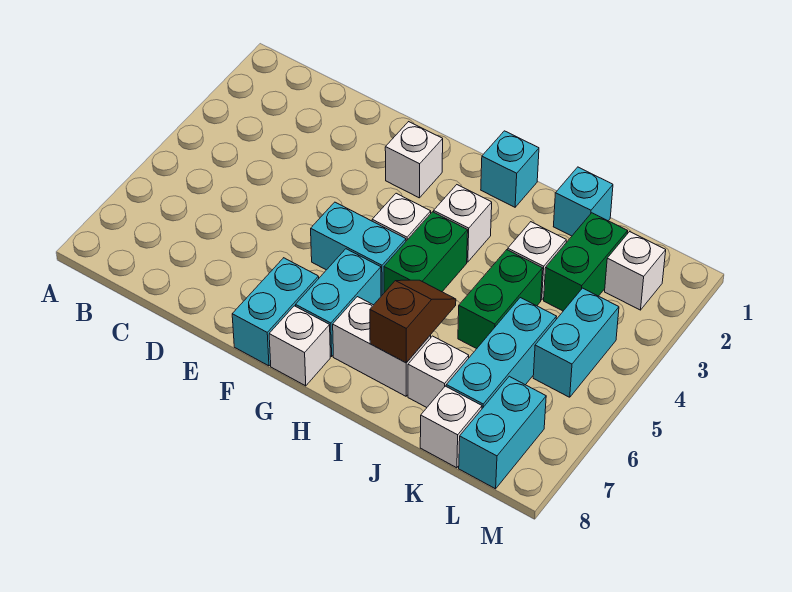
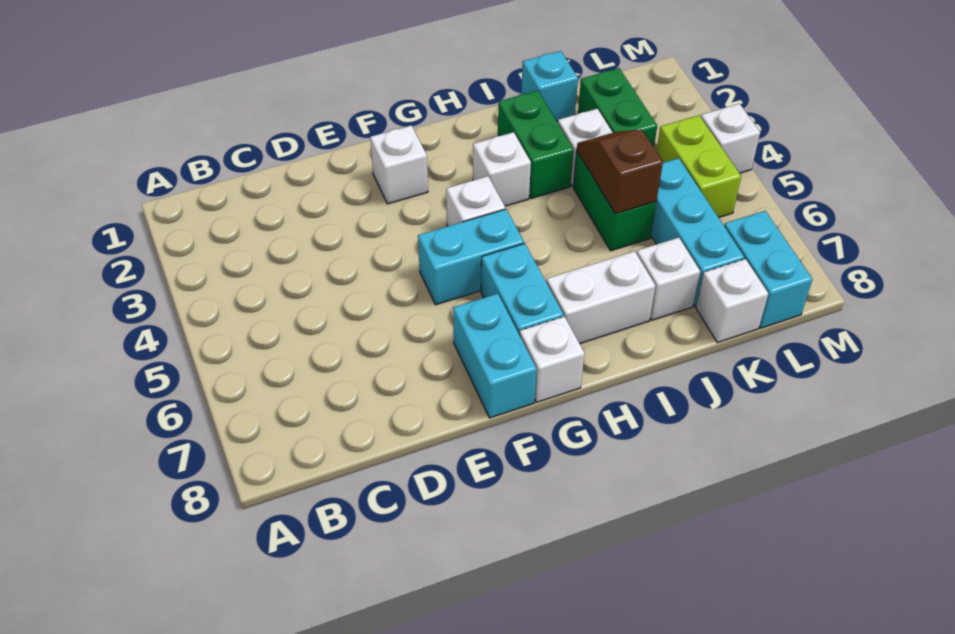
cyan 1x1 brick [481,131,539,207] -> none
green 1x2 brick [384,212,468,293] -> green 1x2 brick moved to [498,91,574,198]
brown 1x2 slope [370,280,456,363] -> brown 1x2 slope moved to [577,130,663,214]
white 1x1 brick [605,232,666,310] -> white 1x1 brick moved to [701,104,760,173]
cyan 1x2 brick [533,288,619,397] -> lime 1x2 brick [656,115,741,218]

